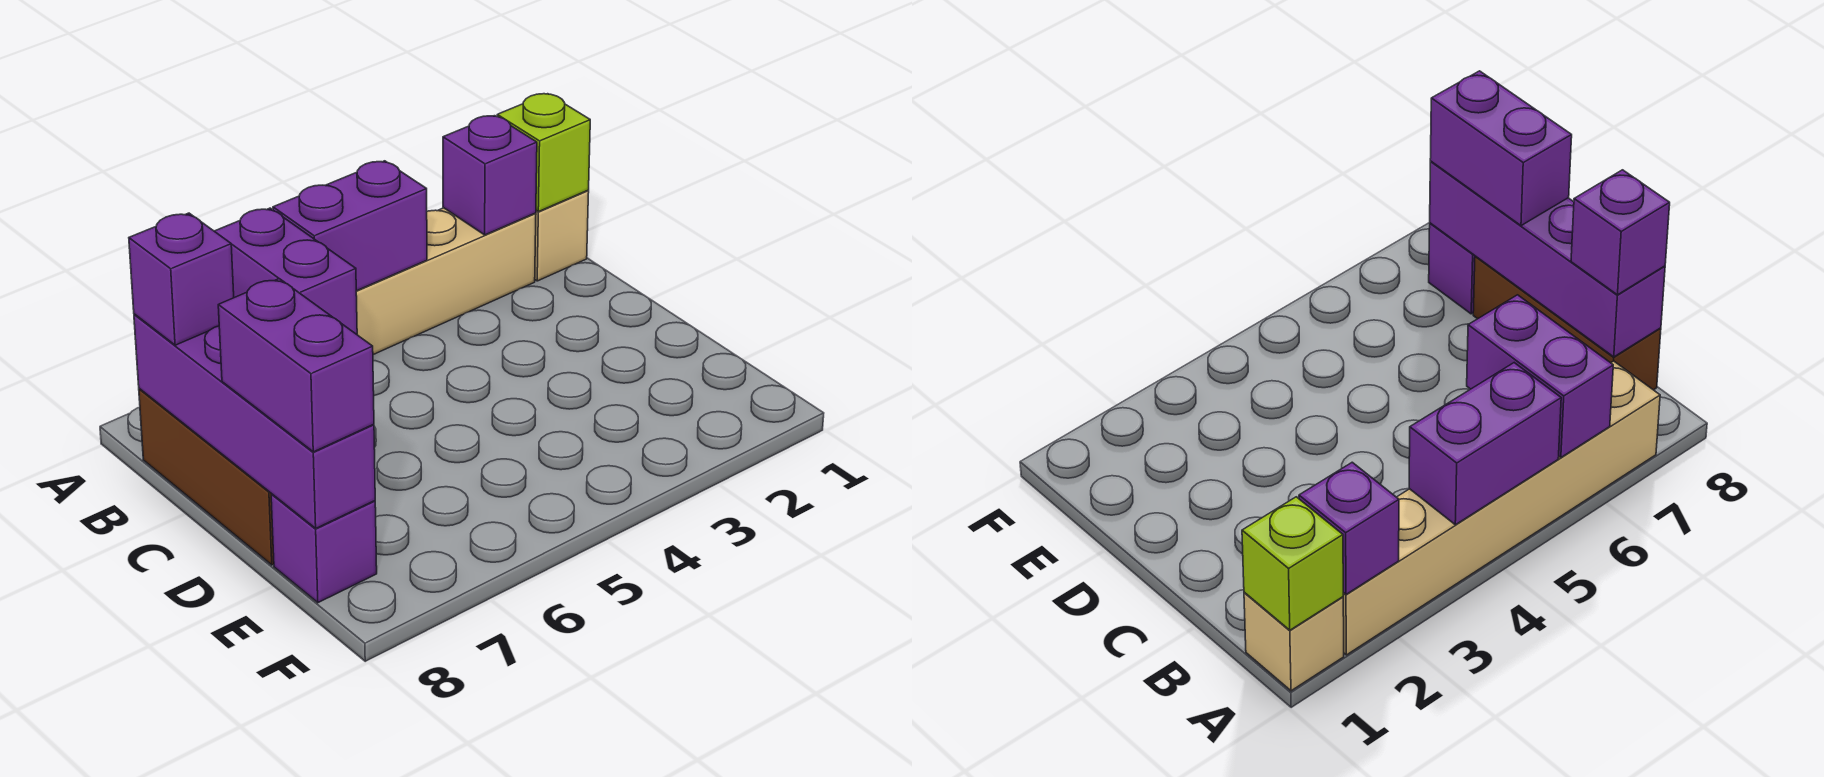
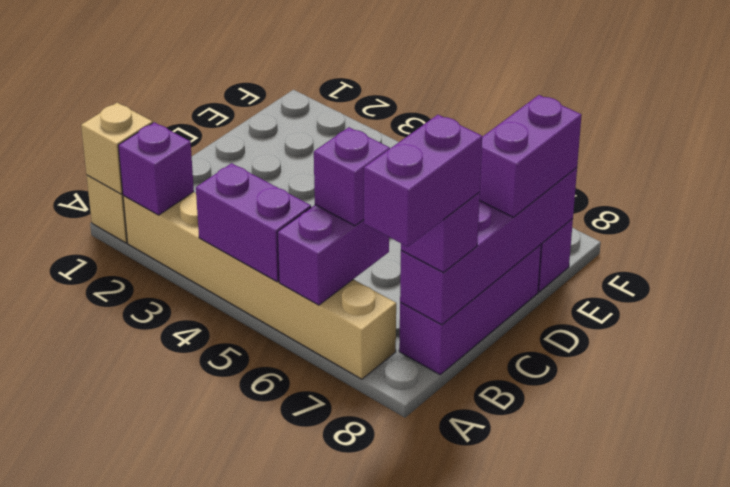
lime 1x1 brick [497,94,590,212] -> tan 1x1 brick [81,103,153,194]
none -> purple 1x2 brick [364,115,482,247]
none -> purple 1x1 brick [314,127,390,226]
brown 1x3 brick [139,389,274,565] -> purple 1x3 brick [399,245,541,375]

